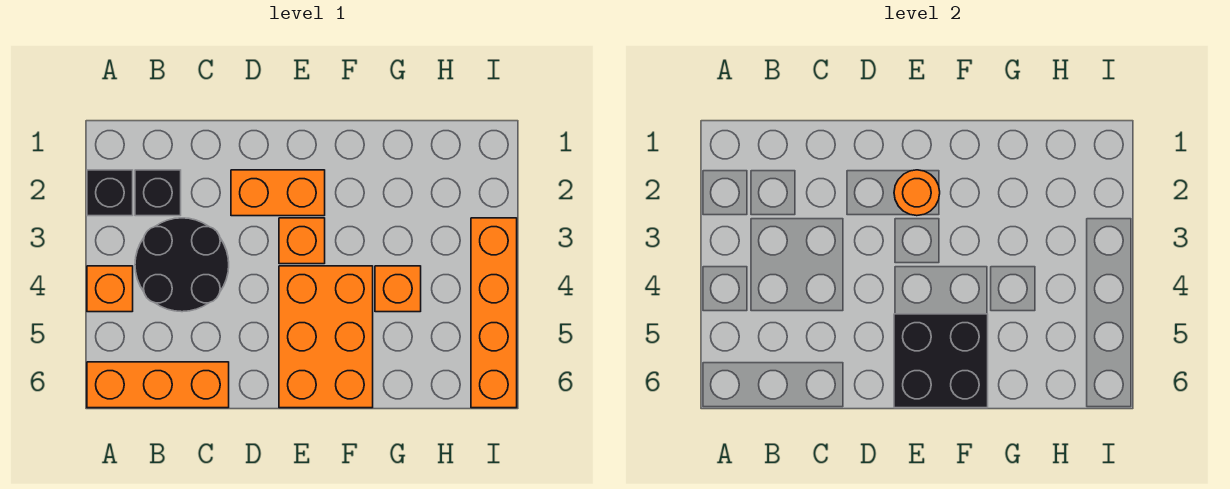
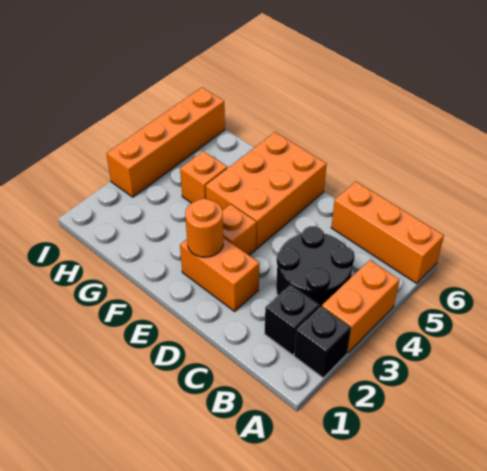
orange 1x1 brick [87,266,133,312] -> orange 1x2 brick [322,260,400,353]
black 2x2 brick [894,314,988,408] -> none

